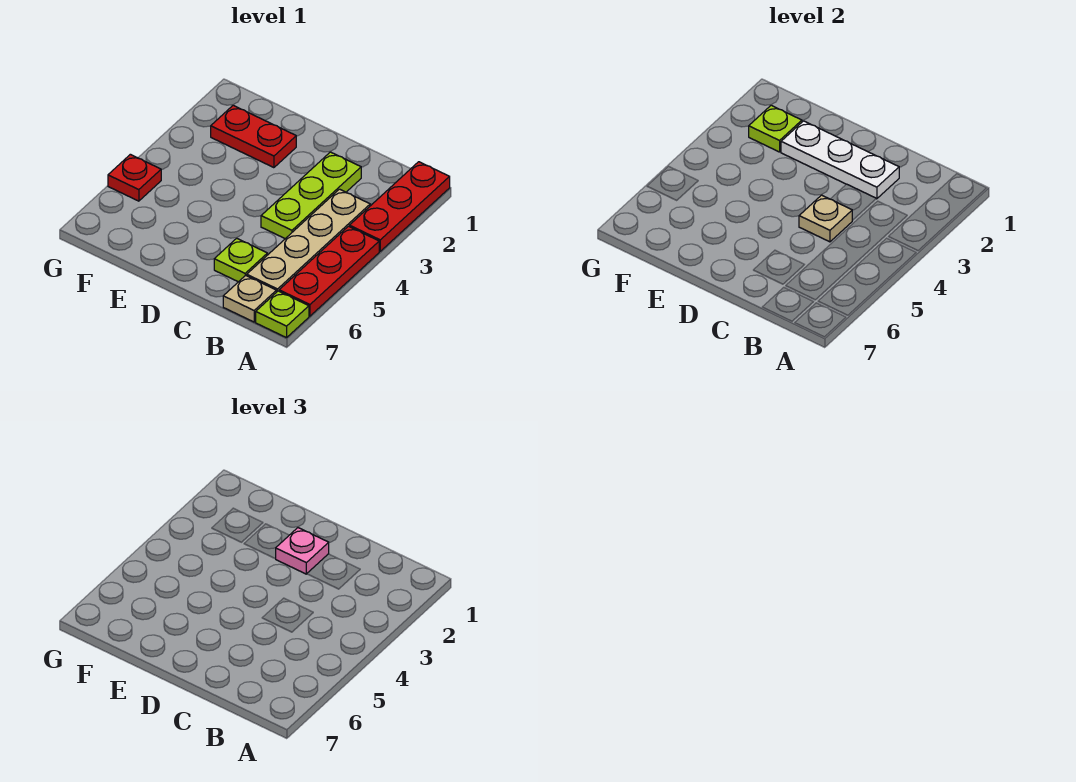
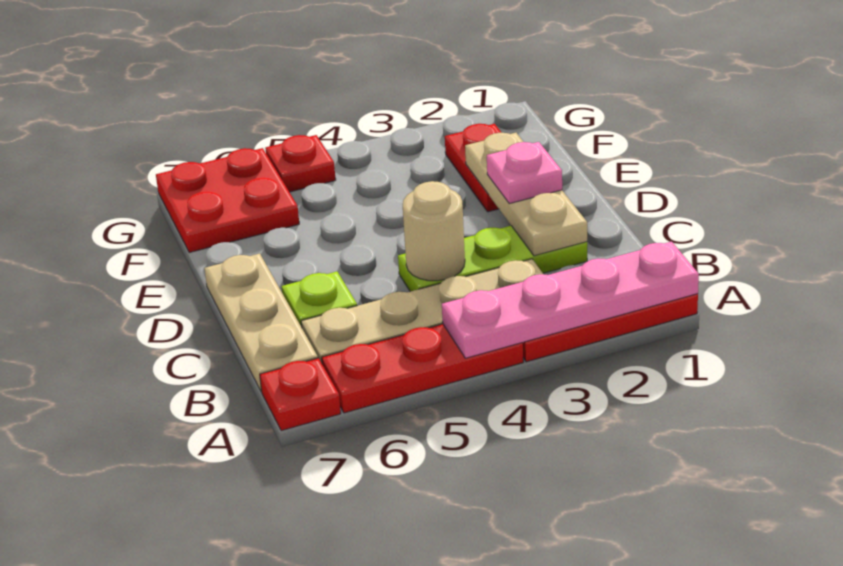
none -> pink 1x4 plate [442,242,699,358]
lime 1x1 plate [256,291,309,338] -> red 1x1 plate [260,358,341,431]
tan 1x1 plate [223,275,276,322] -> tan 1x3 plate [204,254,318,392]
white 1x3 plate [781,121,899,199] -> tan 1x3 plate [465,133,587,256]
tan 1x1 plate [799,195,852,242] -> tan 1x1 round brick [403,181,465,281]
lime 1x1 plate [749,105,802,152] -> none
none -> red 2x2 plate [156,148,299,252]

